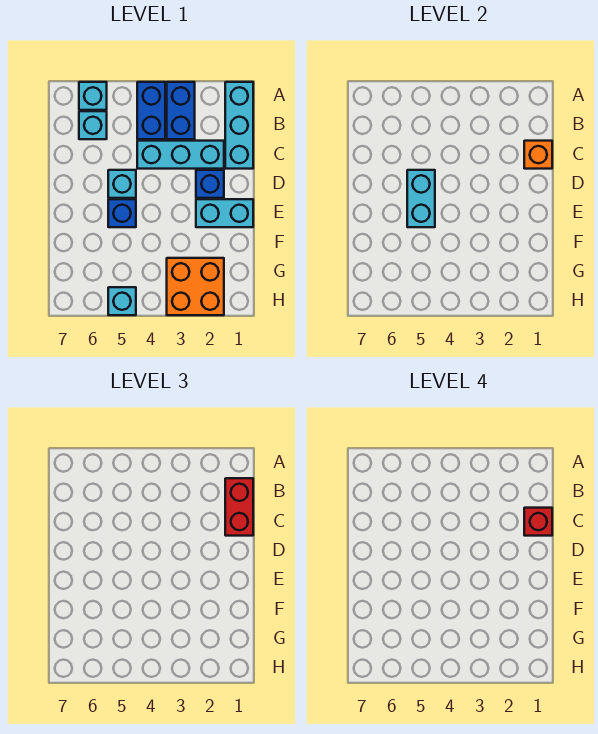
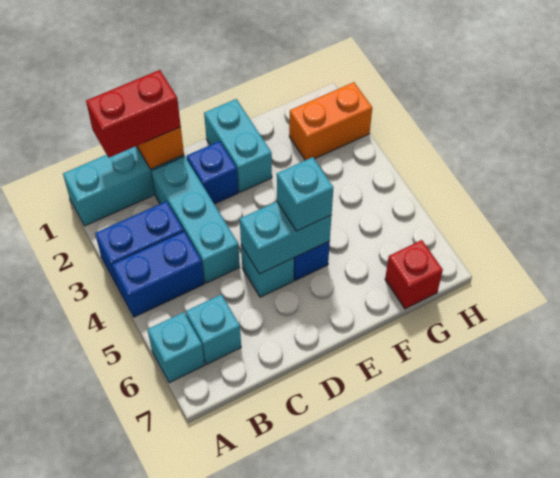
red 1x1 brick [524,508,552,536] -> red 1x1 brick moved to [385,240,443,309]
orange 2x2 brick [167,258,224,315] -> orange 1x2 brick [289,82,372,160]
cyan 1x1 brick [108,287,136,315] -> cyan 1x1 brick moved to [277,157,333,231]

